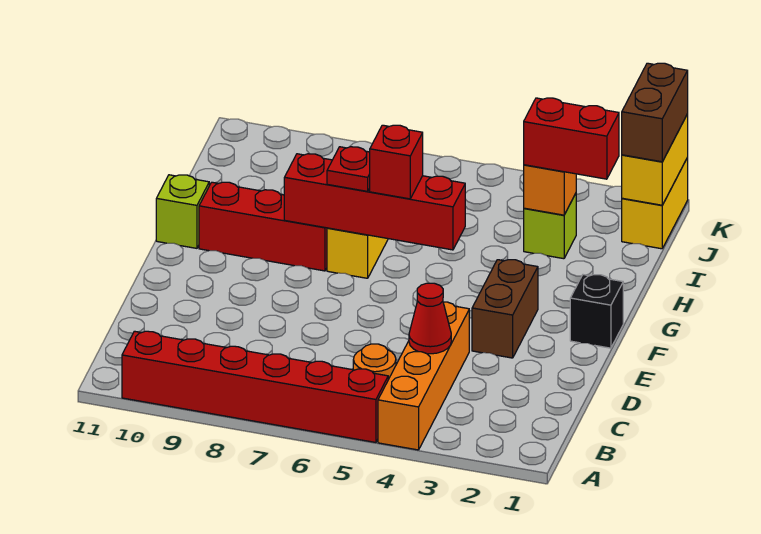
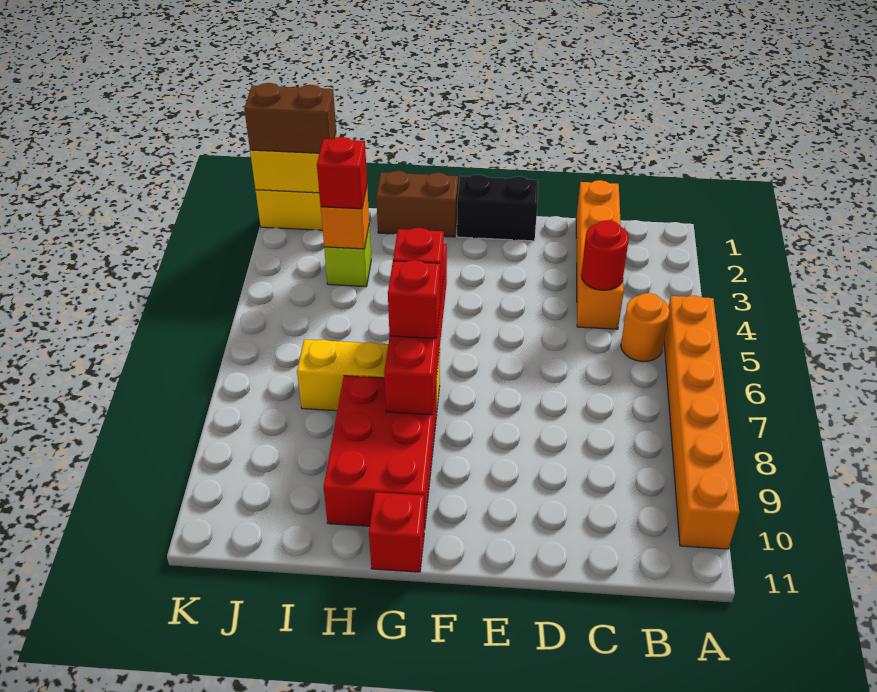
orange 1x4 brick [378,302,469,450] -> orange 1x4 brick turned to [576,180,624,329]
red 1x6 brick [122,331,388,442] -> orange 1x6 brick [664,295,739,549]
red 1x1 cone [409,283,451,354] -> red 1x1 round brick [581,220,629,290]
brown 1x2 brick [472,260,538,358] -> brown 1x2 brick moved to [376,171,458,237]
black 1x1 brick [570,275,623,348] -> black 1x2 brick [457,175,538,241]
red 1x1 plate [327,147,370,191] -> red 1x1 brick [388,260,440,338]
red 1x3 brick [199,182,327,271] -> red 2x3 brick [324,376,436,529]
lime 1x1 brick [156,175,209,248] -> red 1x1 brick [369,492,424,572]
red 1x2 brick [524,98,619,179] -> red 1x1 brick [317,137,367,209]

